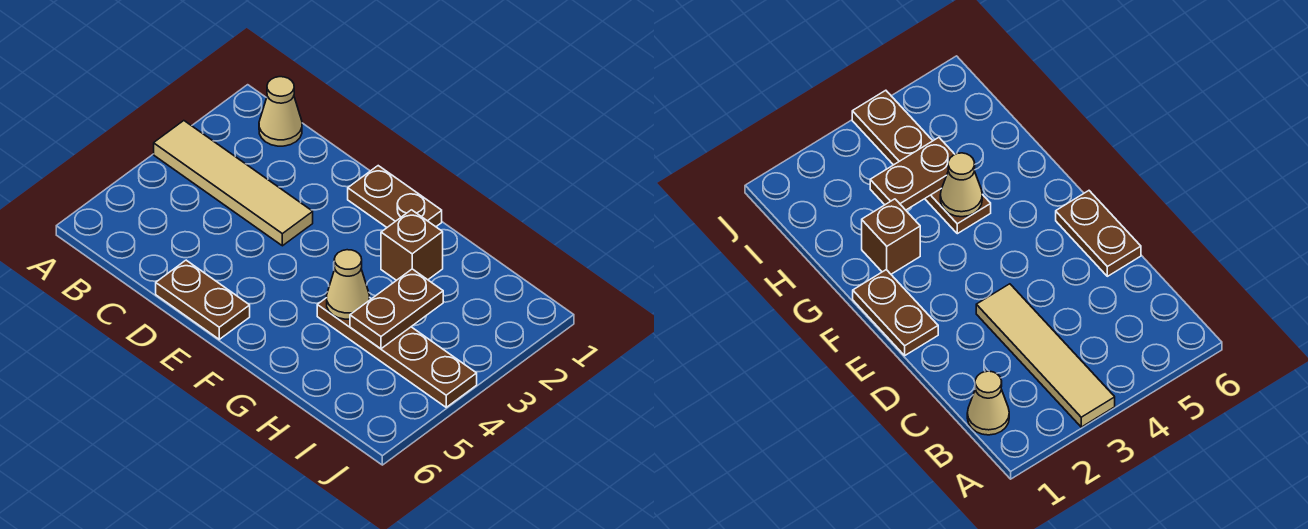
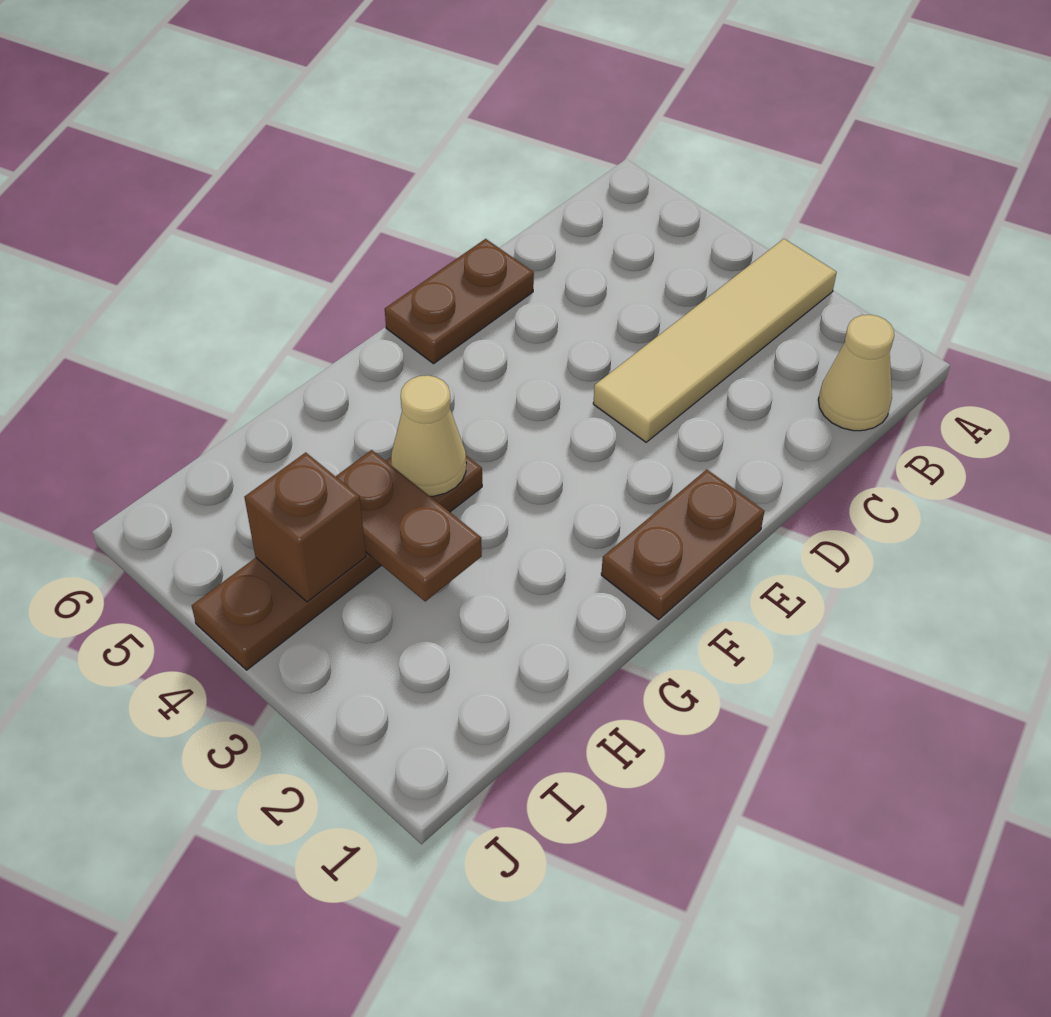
brown 1x1 brick [381,210,443,280] -> brown 1x1 brick moved to [244,452,366,602]

